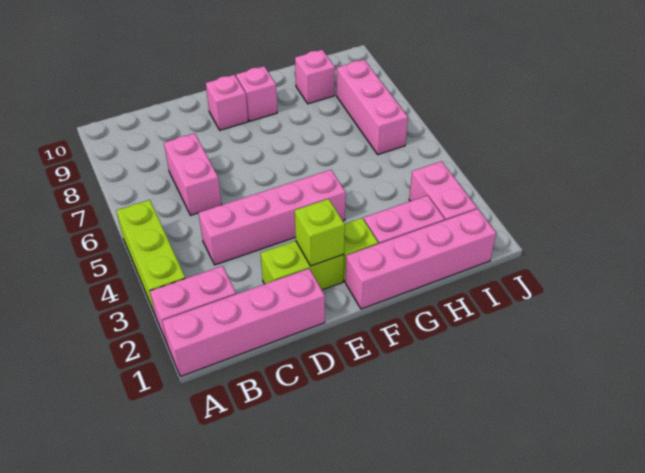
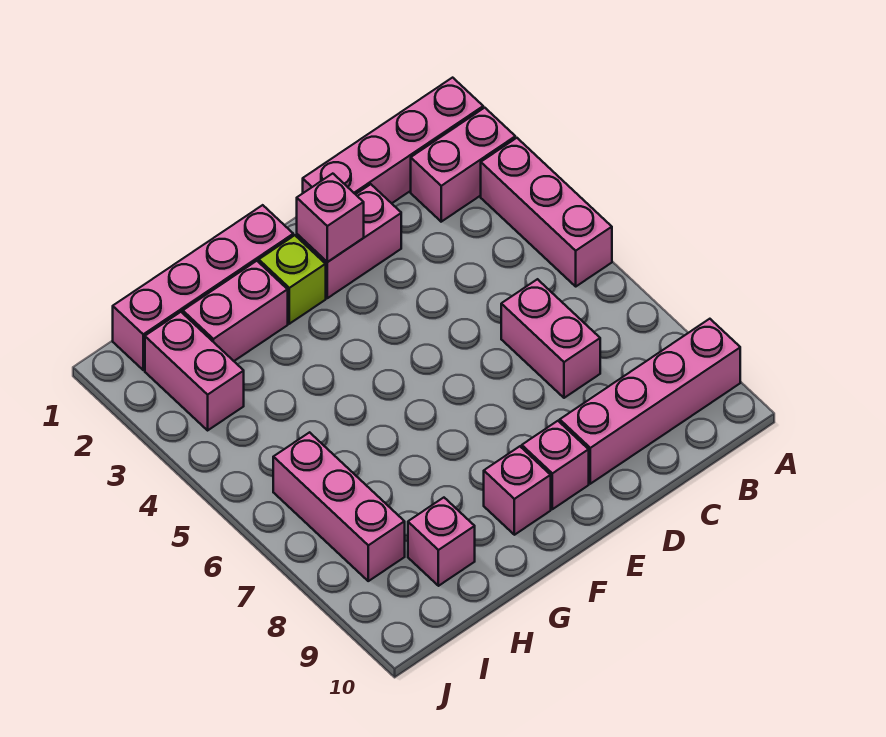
lime 1x3 brick [116,200,185,316] -> pink 1x3 brick [481,138,612,286]
pink 1x4 brick [199,170,346,265] -> pink 1x4 brick moved to [560,319,740,484]
lime 1x2 brick [260,241,344,290] -> pink 1x2 brick [297,184,401,298]
lime 1x1 brick [295,199,345,266] -> pink 1x1 brick [297,174,364,262]

